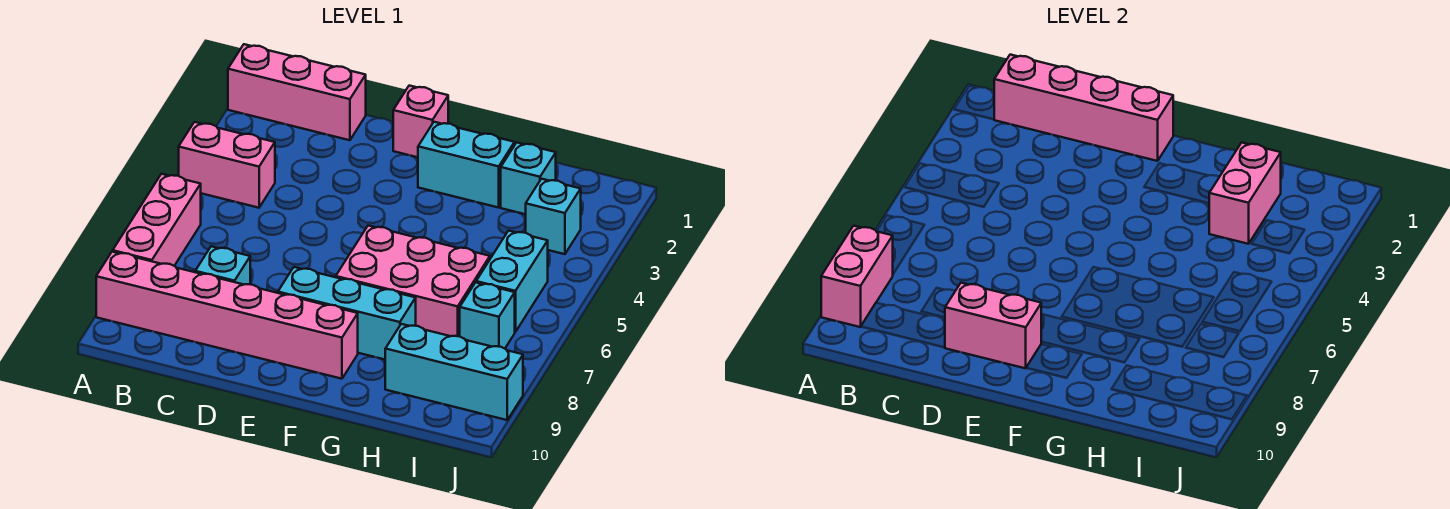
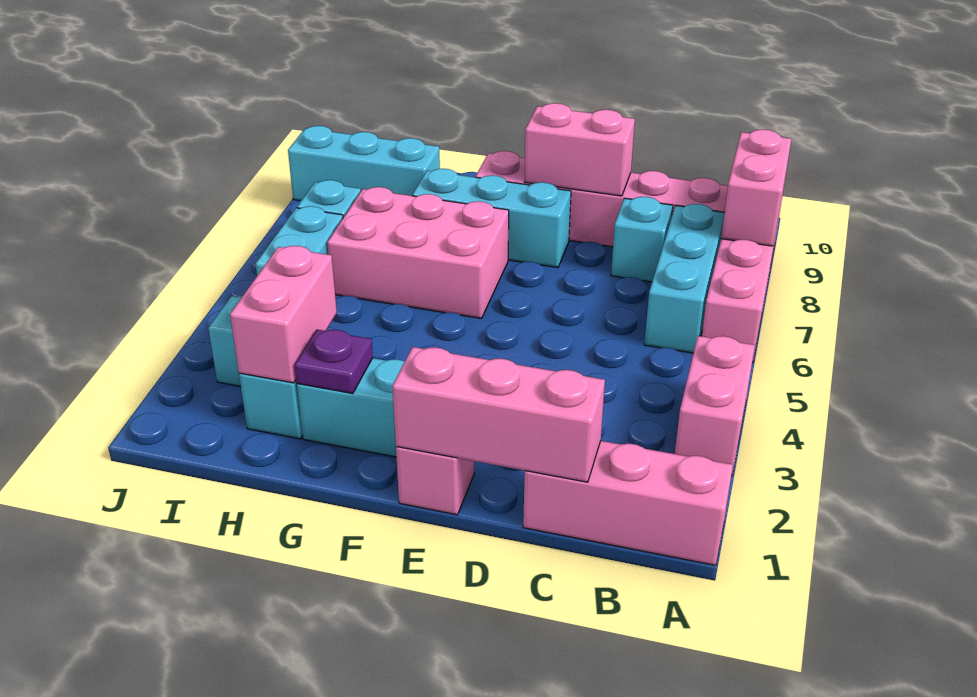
pink 1x2 brick [179,122,275,208] -> pink 1x2 brick turned to [675,336,755,476]
pink 1x4 brick [994,55,1173,161] -> pink 1x3 brick [392,347,605,482]
none -> cyan 1x3 brick [644,204,724,353]
none -> purple 1x1 plate [295,329,373,394]

